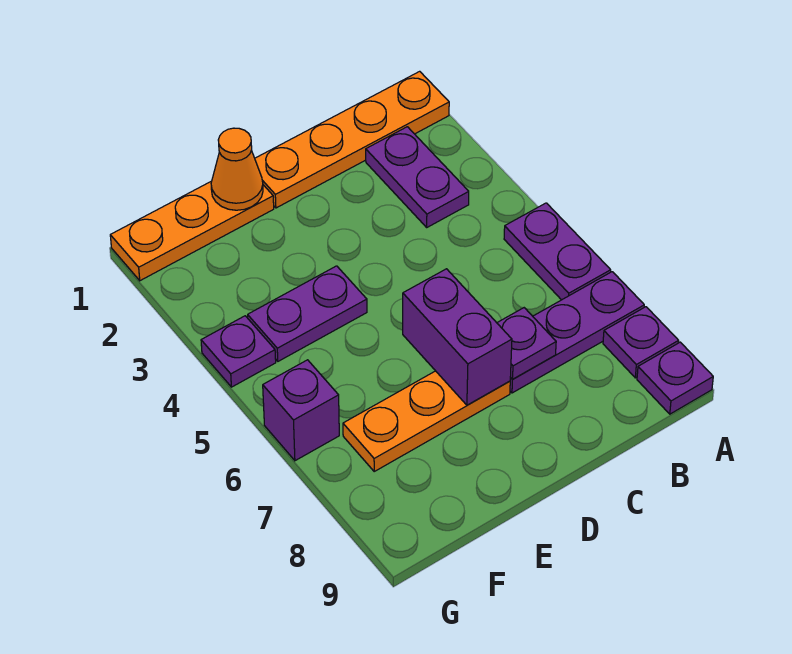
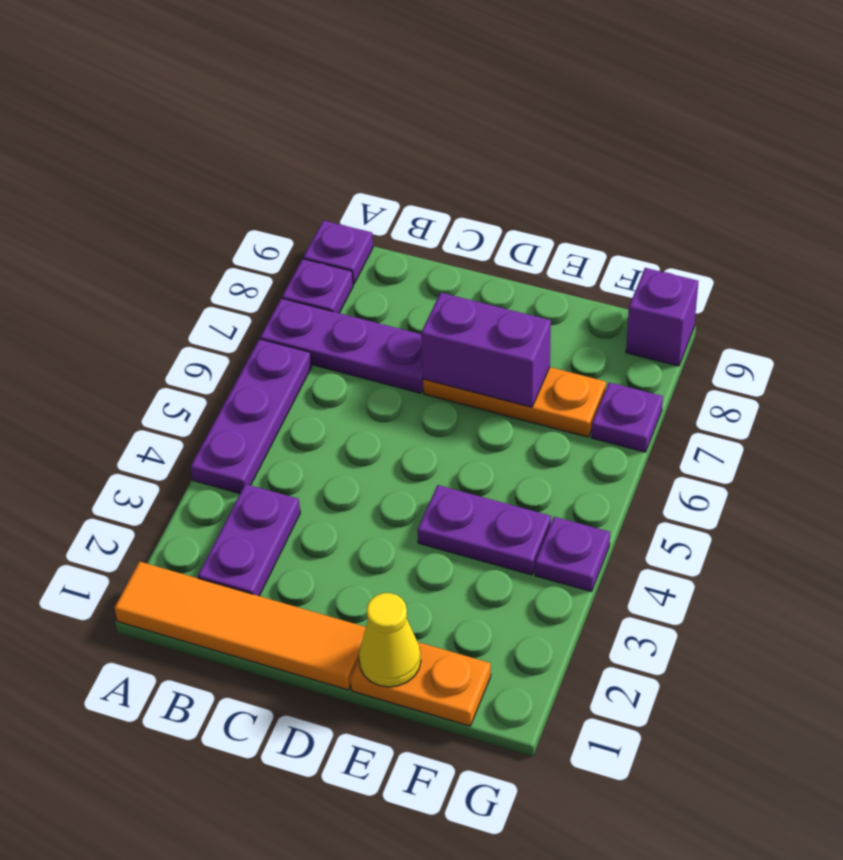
orange 1x4 plate [255,71,449,208] -> orange 1x4 tile [114,562,366,690]
purple 1x2 plate [504,203,611,300] -> purple 1x3 plate [191,339,312,494]
purple 1x1 plate [497,308,556,379] -> purple 1x1 plate moved to [591,382,663,452]
purple 1x2 brick [403,269,512,405] -> purple 1x2 brick turned to [421,293,551,407]
orange 1x3 plate [110,181,274,281] -> orange 1x2 plate [350,642,491,726]
orange 1x1 cone [211,128,263,210] -> yellow 1x1 cone [359,593,421,687]
purple 1x1 brick [263,360,339,461] -> purple 1x1 brick moved to [626,268,699,366]

